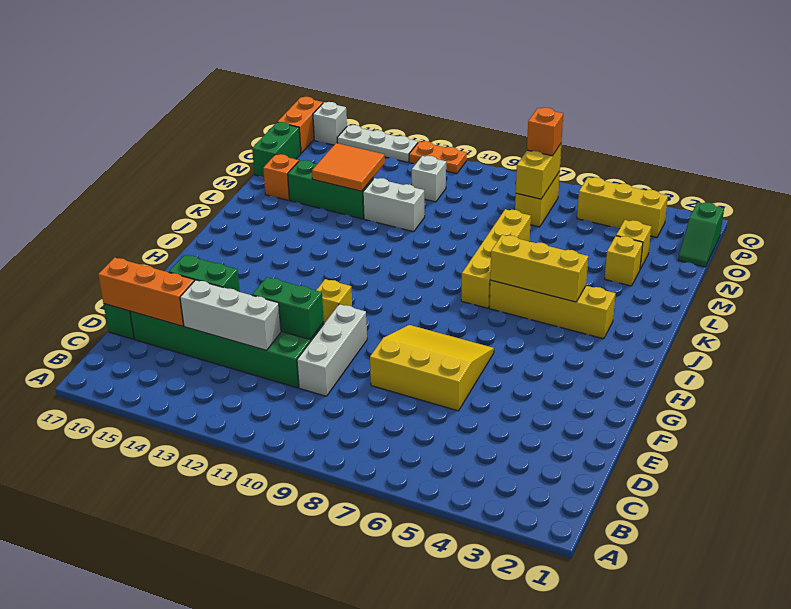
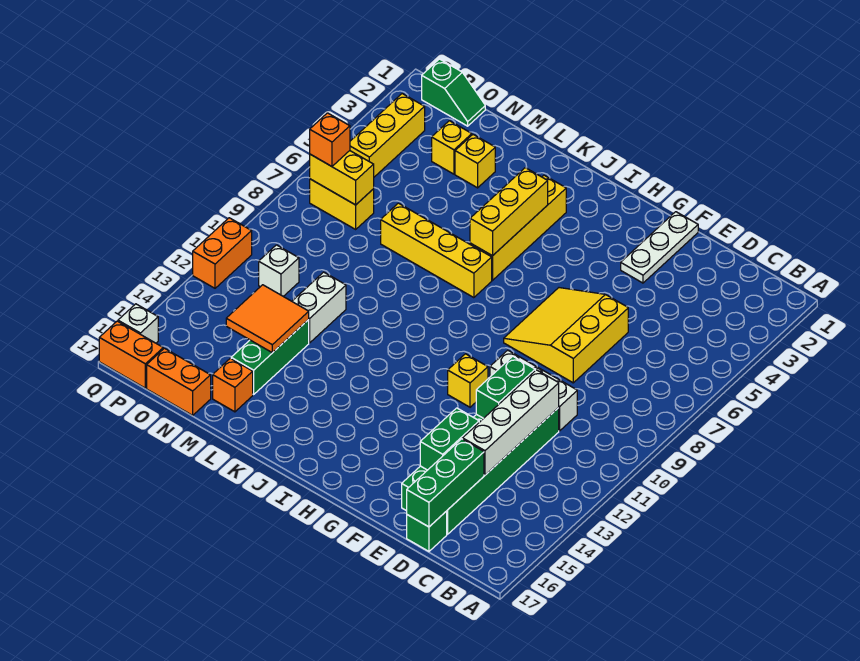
white 1x3 brick [180,280,281,350] -> white 1x4 brick [463,370,559,475]
orange 1x3 brick [98,258,194,326] -> green 1x3 brick [407,439,484,527]
green 1x2 brick [252,122,301,177] -> orange 1x2 brick [147,348,211,415]
orange 1x2 plate [409,141,467,174] -> orange 1x2 brick [193,218,252,288]
white 1x3 plate [337,125,418,162] -> white 1x3 plate moved to [621,212,698,283]

